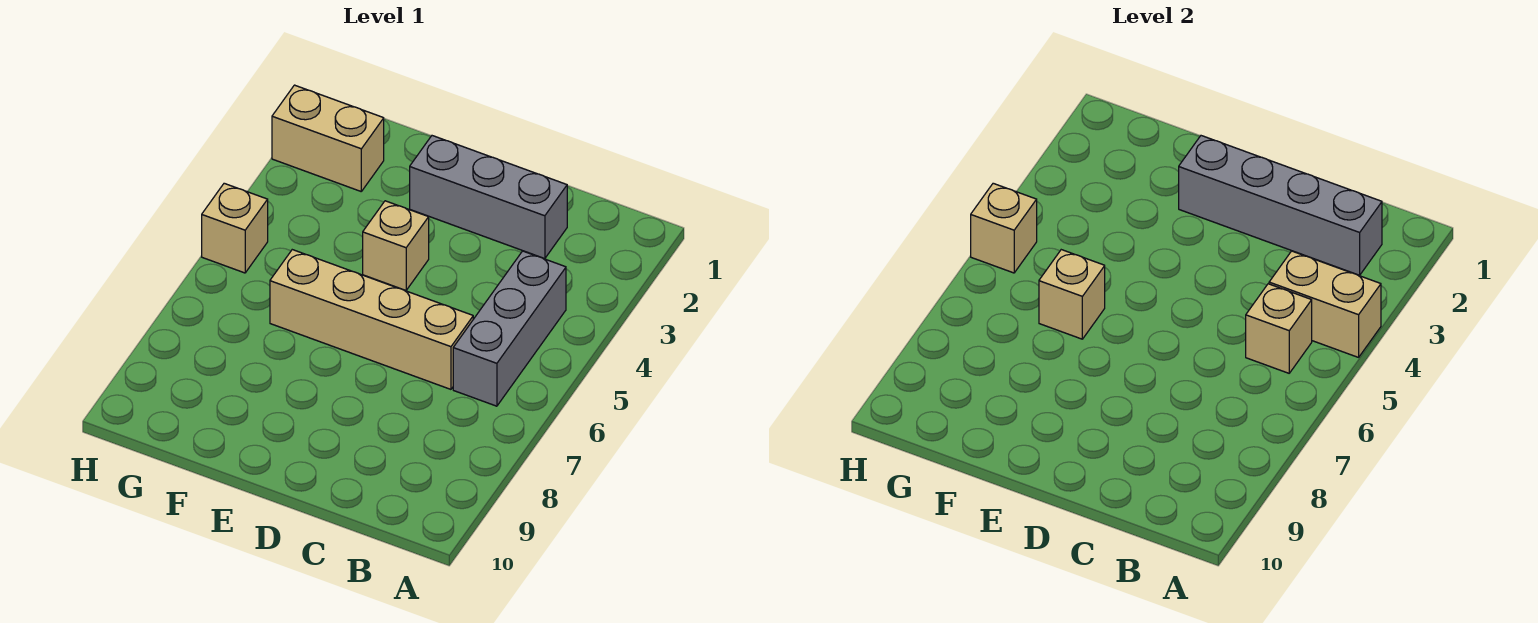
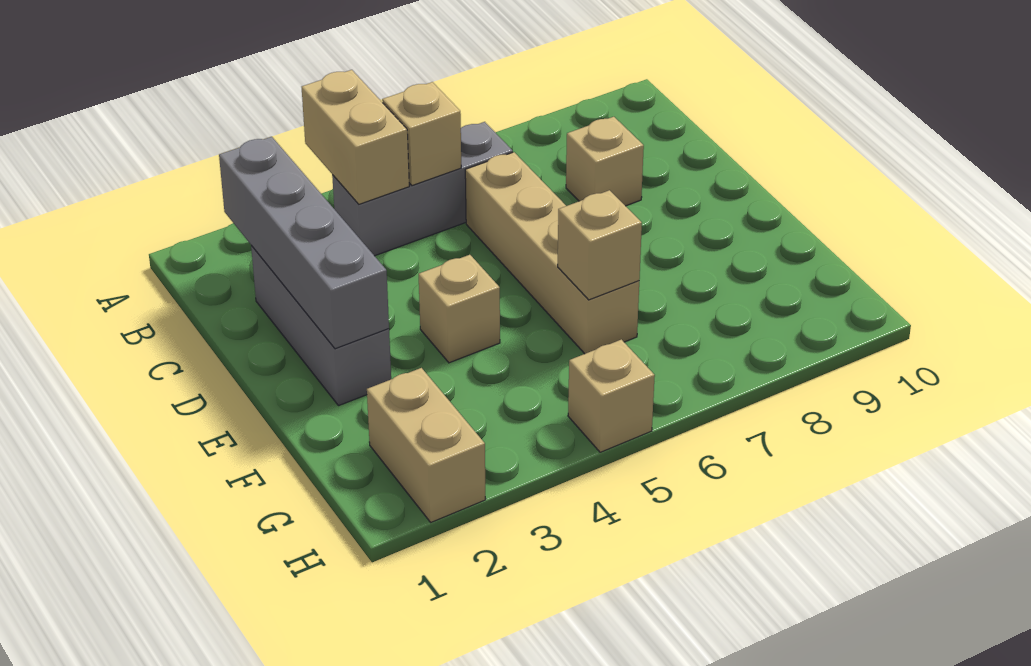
tan 1x1 brick [971,183,1037,273] -> tan 1x1 brick moved to [566,117,644,206]

